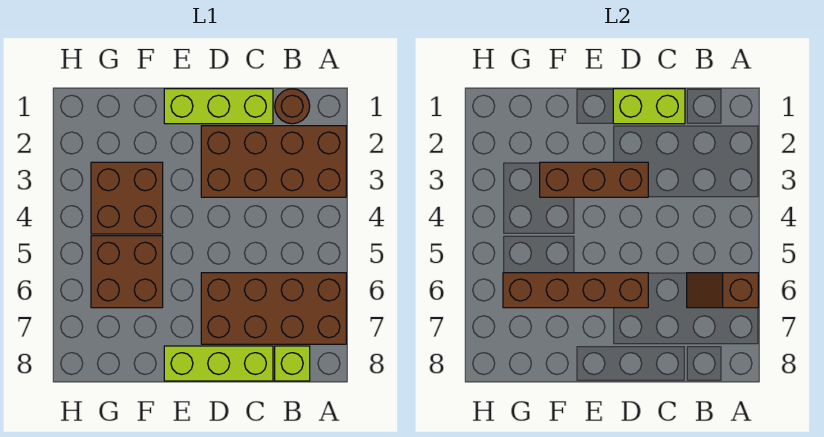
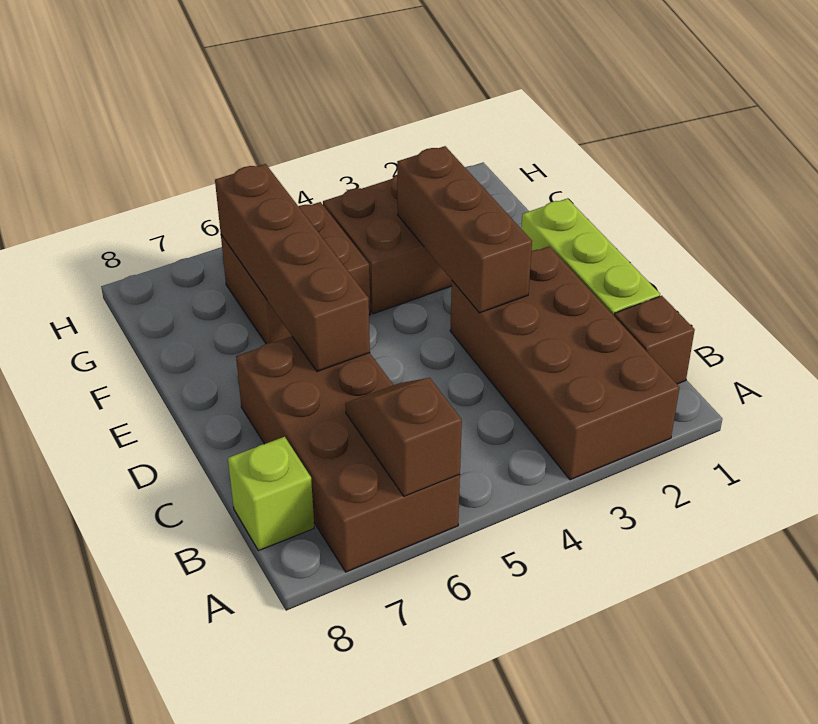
brown 1x1 round brick [275,89,310,124] -> brown 1x1 brick [614,296,695,384]
lime 1x2 brick [613,89,685,124] -> none
lime 1x3 brick [164,346,273,381] -> none

